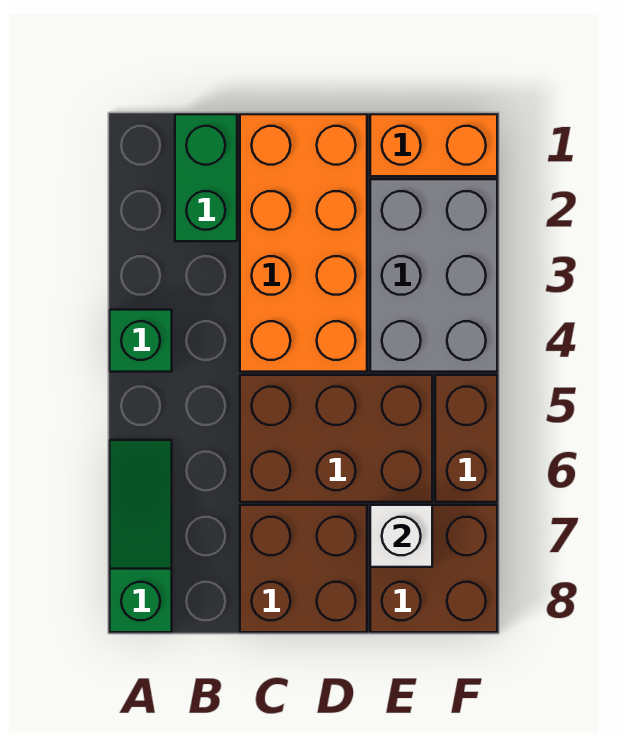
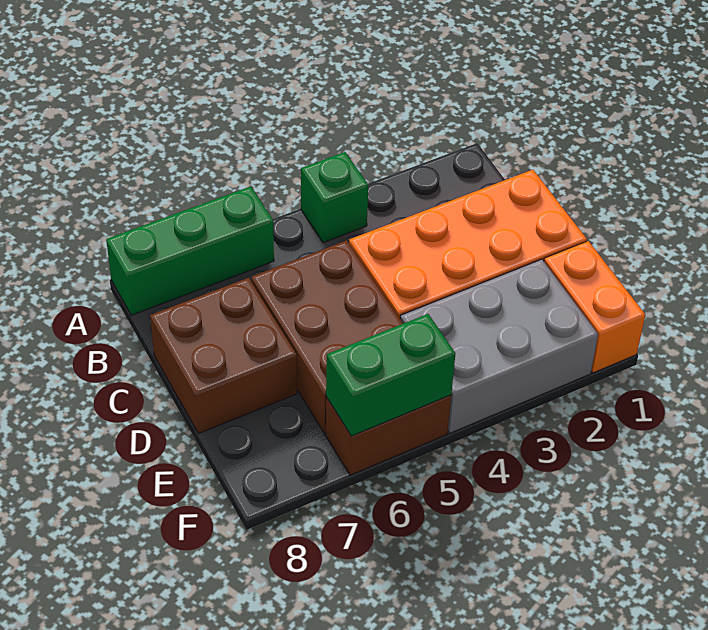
green 1x3 slope [110,440,172,632] -> green 1x3 brick [106,186,274,315]
green 1x2 brick [175,114,237,241] -> green 1x2 brick moved to [326,314,455,436]
brown 2x2 brick [370,505,497,632] -> none
white 1x1 brick [370,505,432,567] -> none

